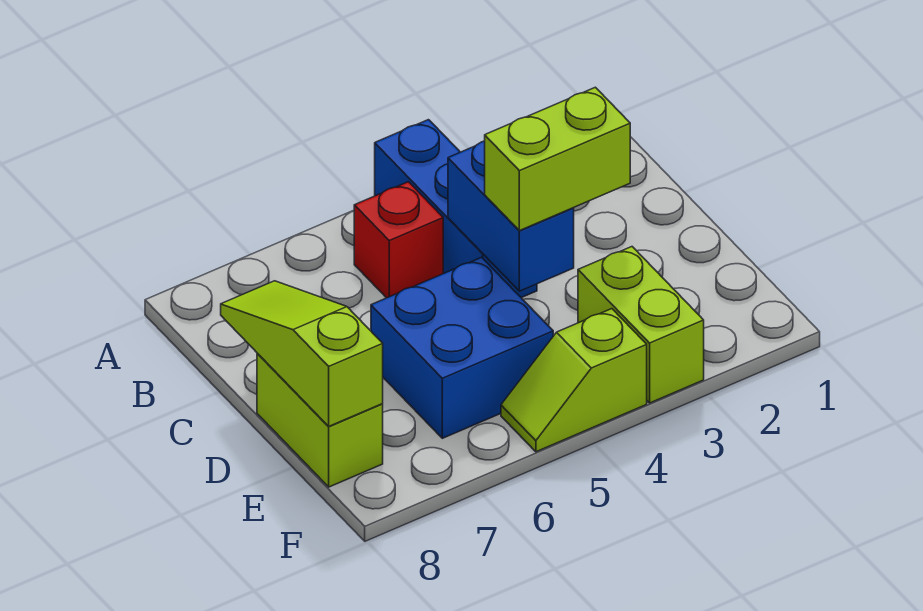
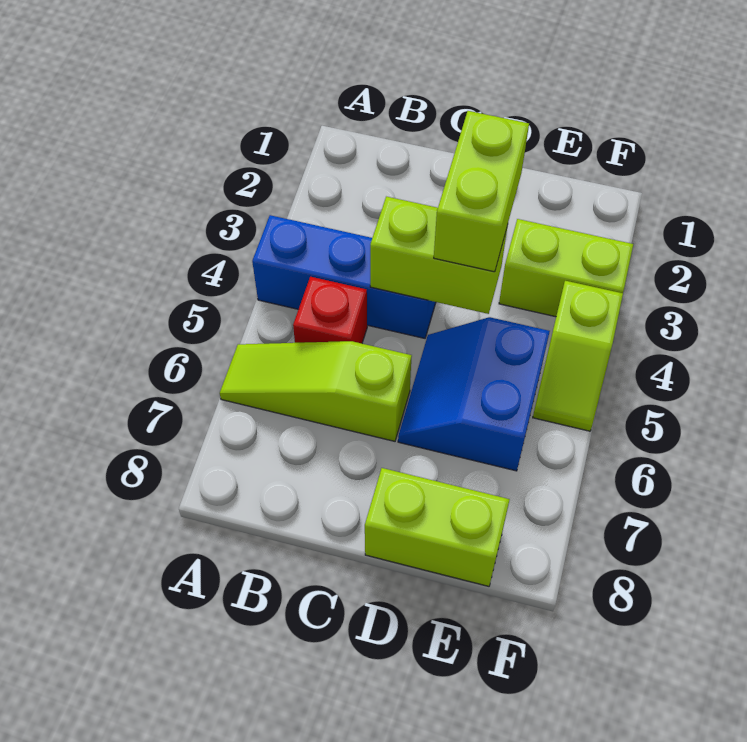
blue 1x2 brick [448,141,574,291] -> lime 1x2 brick [370,197,508,314]
lime 1x3 slope [221,281,383,426] -> lime 1x3 slope moved to [220,341,412,441]
blue 2x2 brick [371,257,553,438] -> blue 2x2 slope [398,317,550,471]

